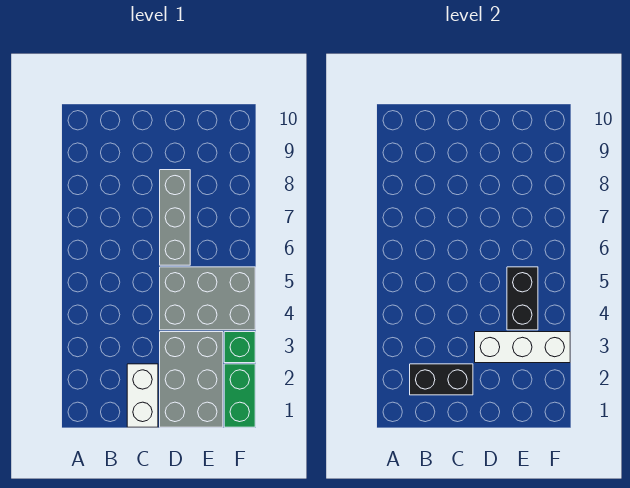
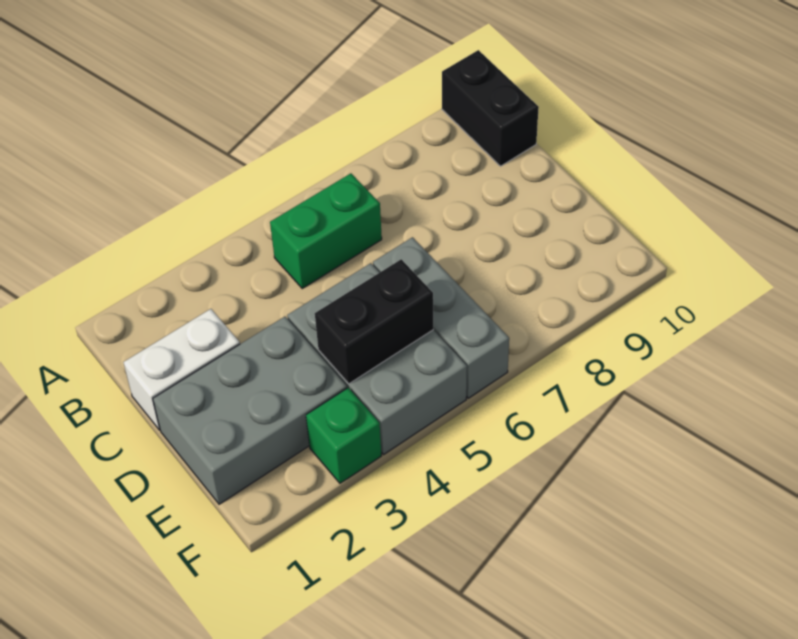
black 1x2 brick [410,364,473,395] -> black 1x2 brick moved to [442,50,539,166]
white 1x3 brick [475,332,570,363] -> none
grey 1x3 brick [160,170,190,265] -> grey 1x3 brick turned to [373,237,509,398]
green 1x2 brick [224,364,255,427] -> green 1x2 brick moved to [270,173,382,288]

